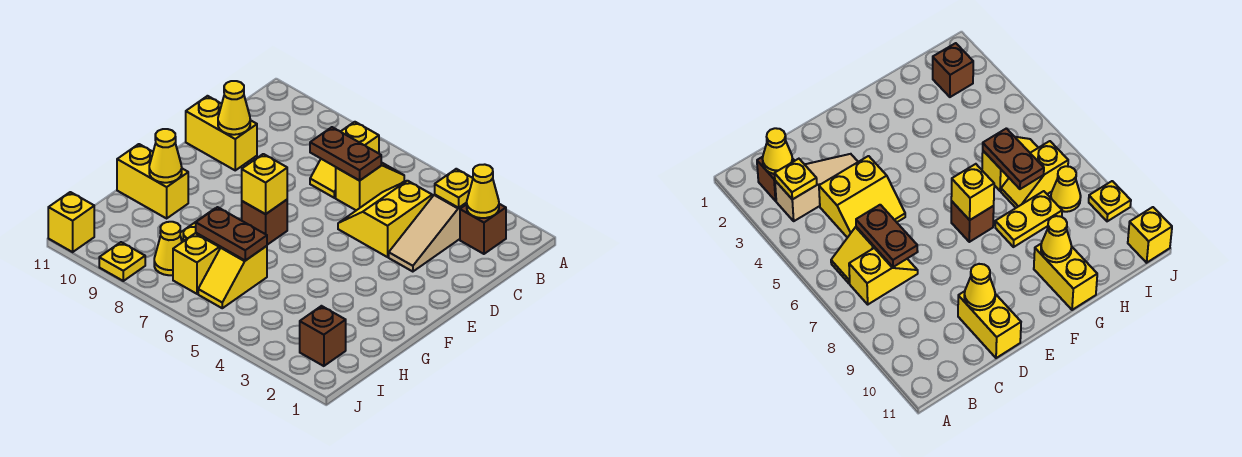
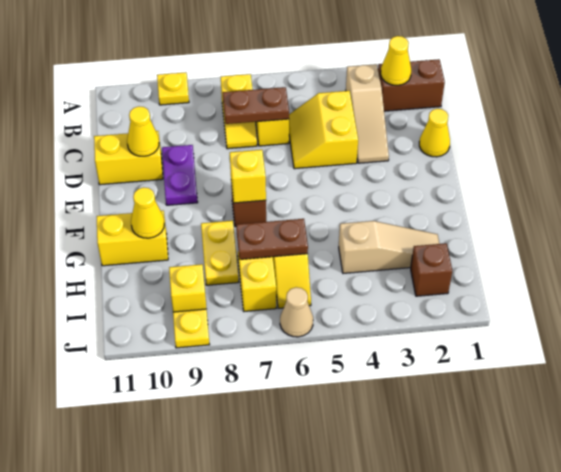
brown 1x1 brick [460,204,506,254] -> brown 1x2 brick [378,59,445,111]
yellow 1x1 plate [435,169,473,208] -> yellow 1x1 plate moved to [157,72,189,105]
none -> purple 1x2 plate [162,145,198,205]
none -> tan 1x3 slope [339,221,439,273]
yellow 1x1 cone [154,222,182,275] -> yellow 1x1 cone moved to [419,109,450,157]
none -> tan 1x1 cone [280,287,313,337]
yellow 1x1 brick [48,192,94,252] -> yellow 1x1 brick moved to [169,264,206,312]

